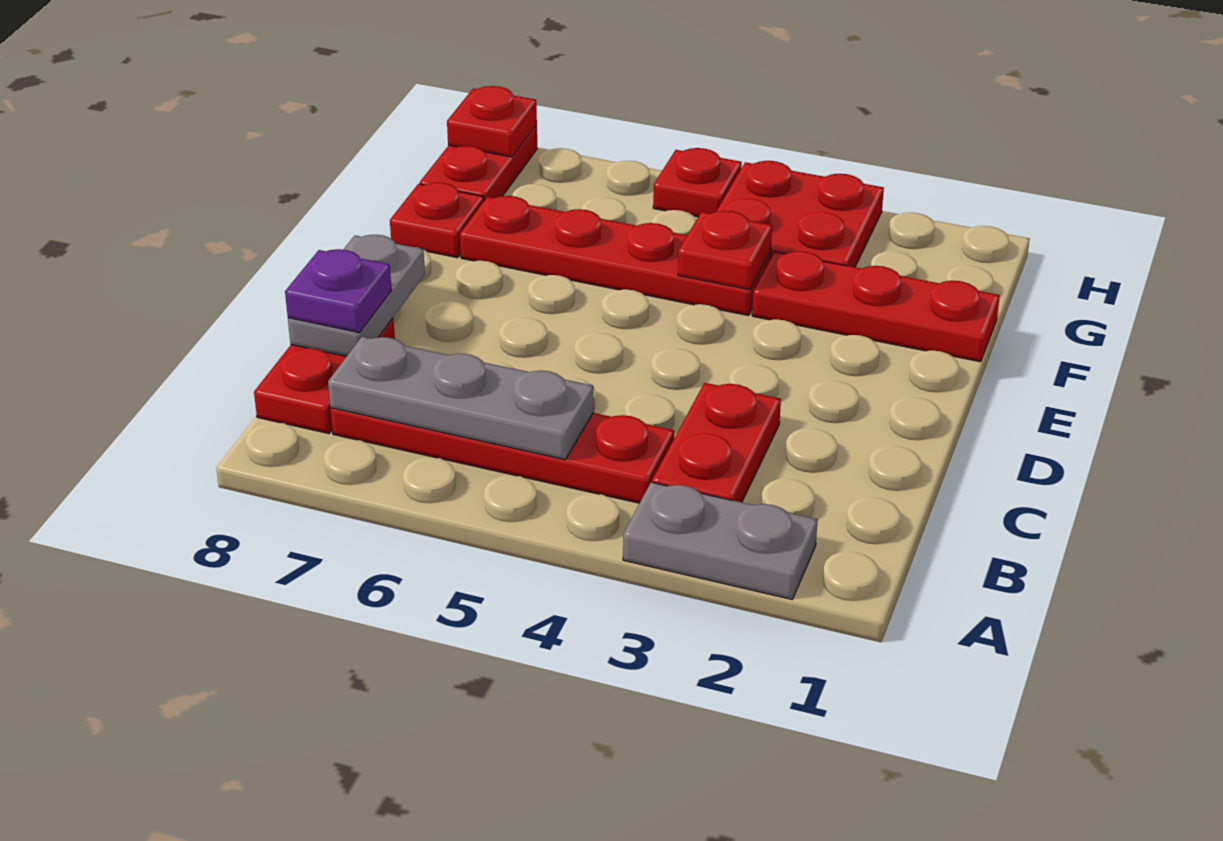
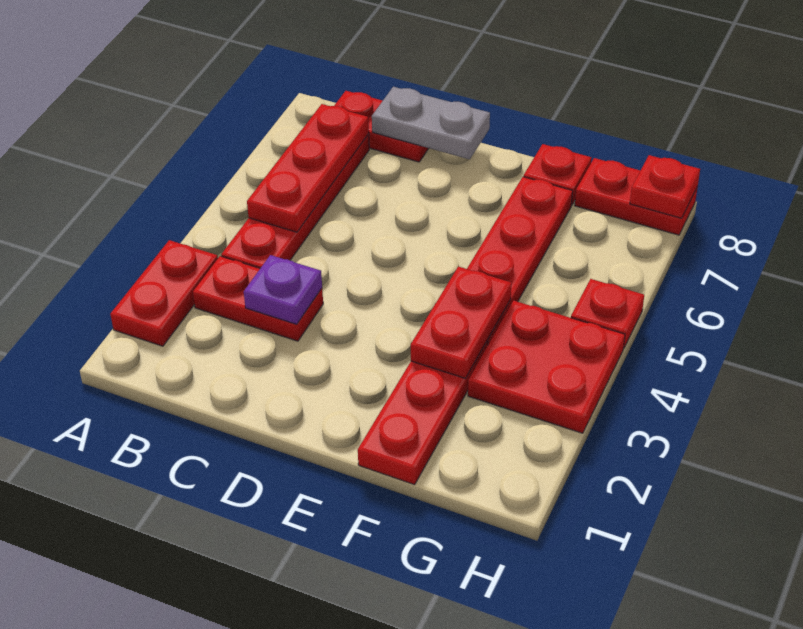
grey 1x2 plate [623,482,818,599] -> red 1x2 plate [110,240,218,346]
grey 1x3 plate [328,337,594,459] -> red 1x3 plate [247,104,369,232]
purple 1x1 plate [285,249,392,333] -> purple 1x1 plate moved to [244,255,322,324]
red 1x1 plate [678,211,772,290] -> red 1x2 plate [411,267,511,378]

